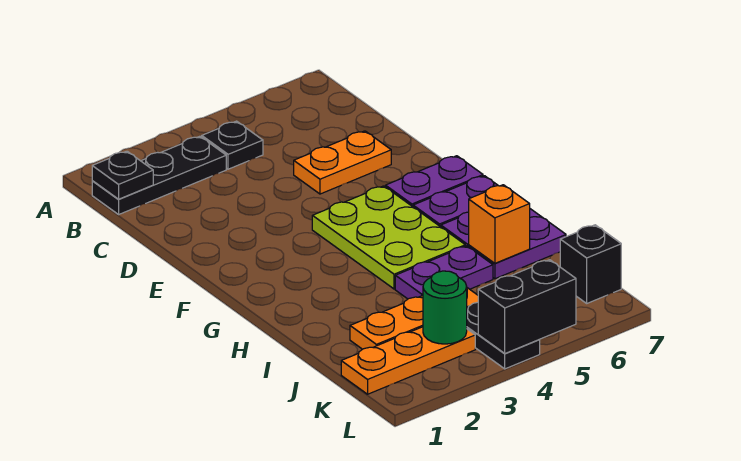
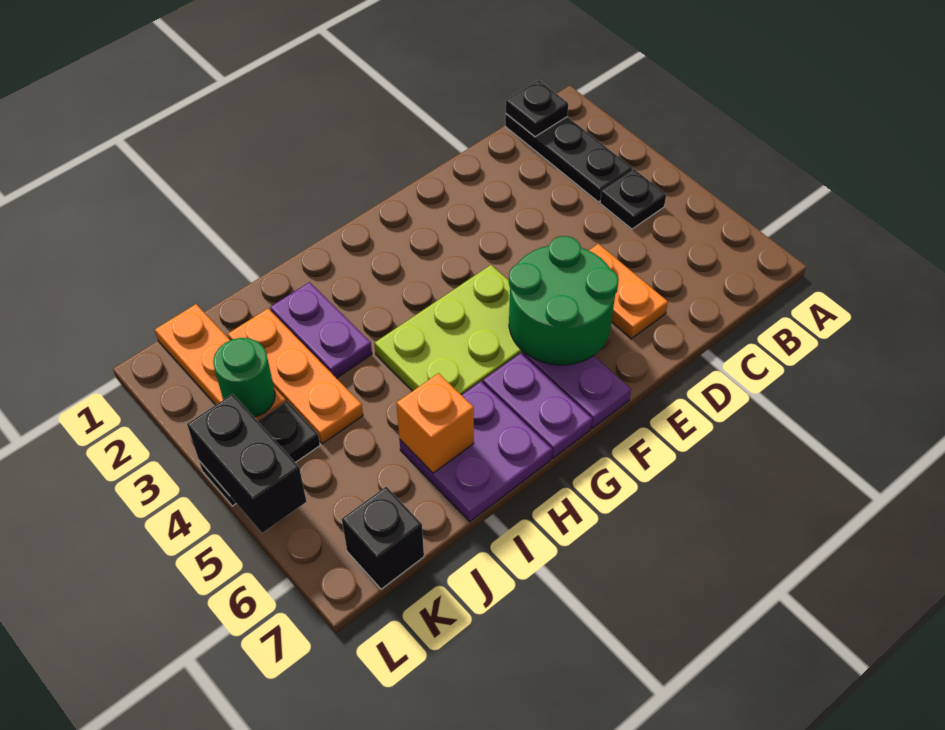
none -> green 2x2 round brick [509,236,619,365]
purple 1x2 plate [395,246,493,299] -> purple 1x2 plate moved to [270,282,372,378]

